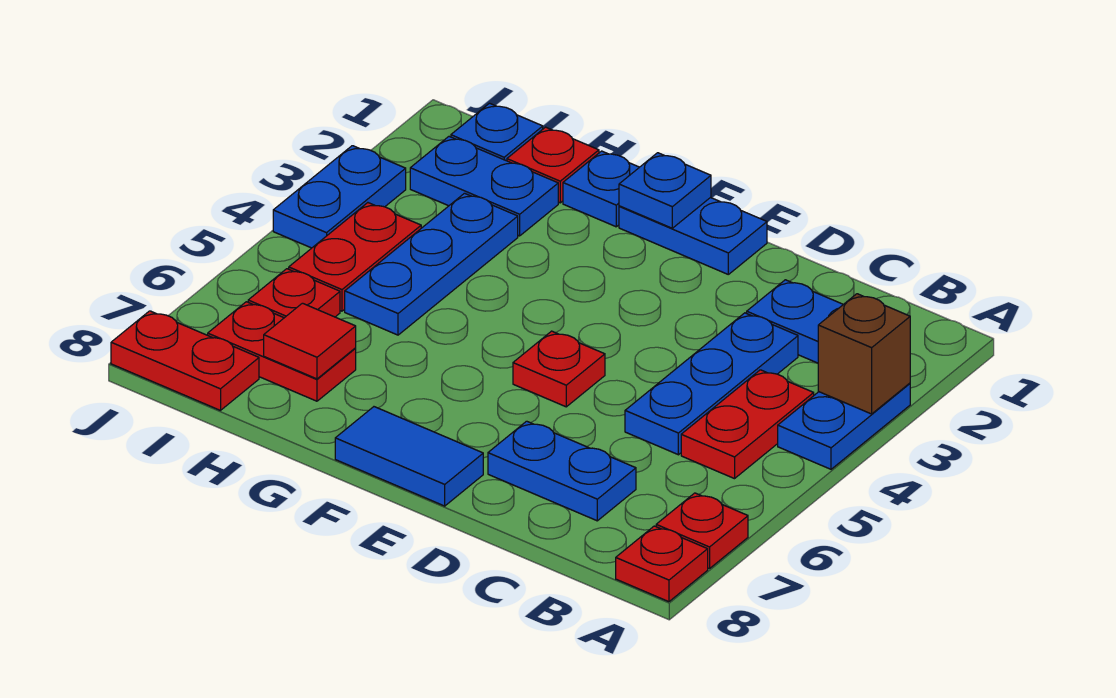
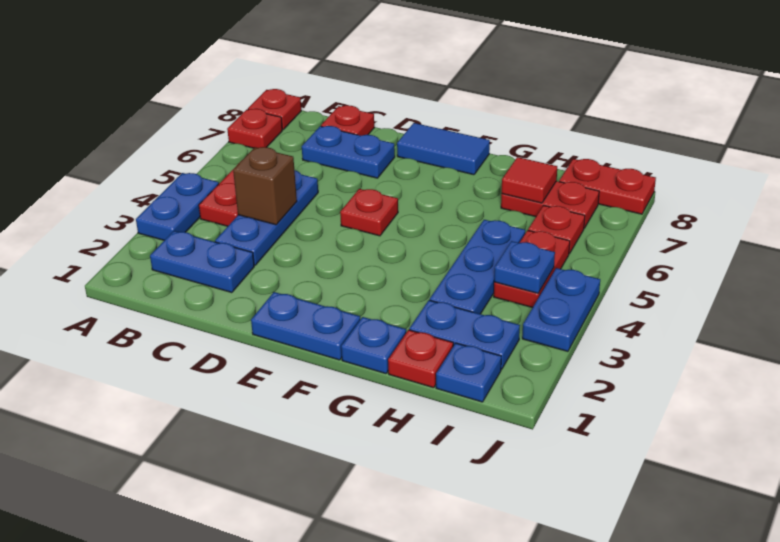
brown 1x1 brick [818,294,910,414] -> brown 1x1 brick moved to [233,147,297,225]
none -> red 1x1 plate [321,105,374,136]
blue 1x1 plate [619,153,711,228] -> blue 1x1 plate moved to [494,241,555,293]

